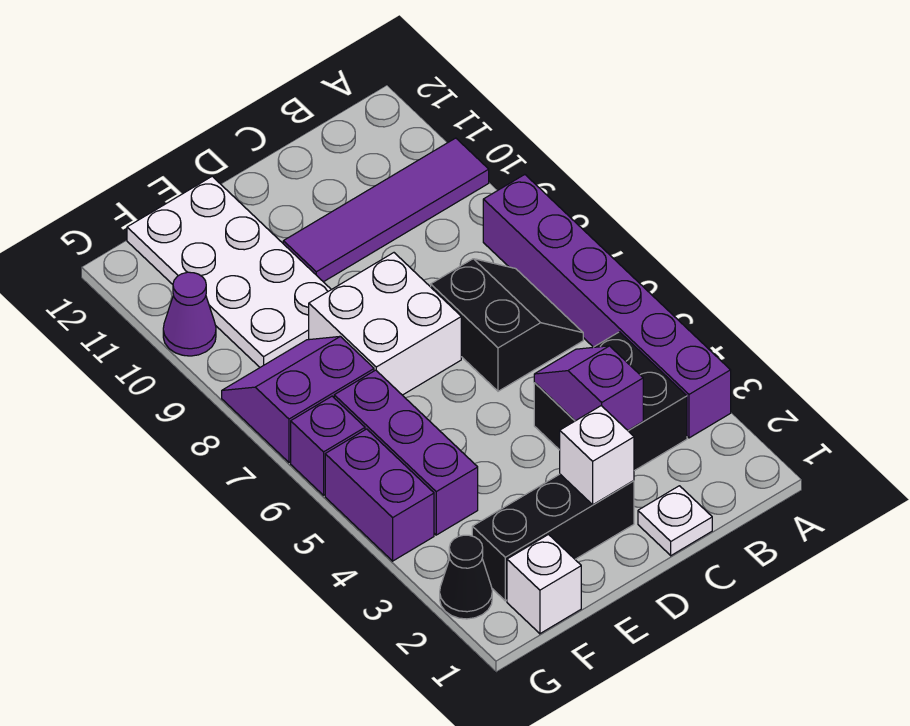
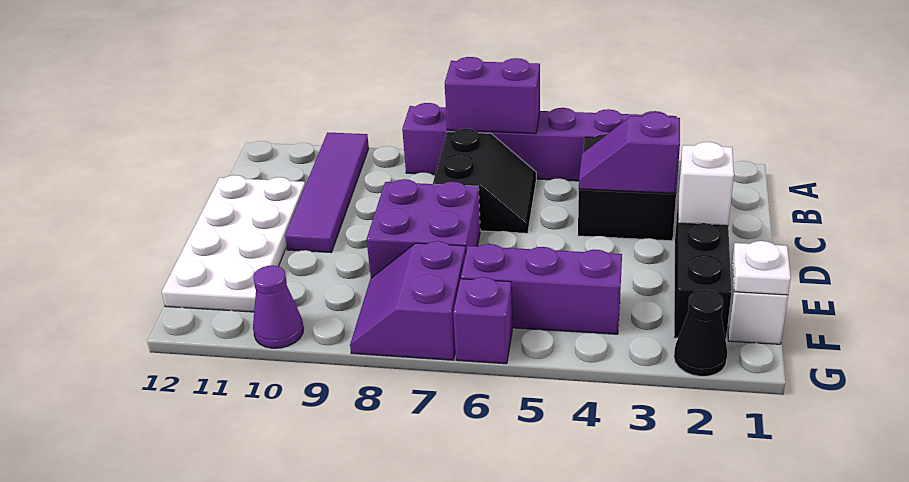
black 2x2 slope [431,259,583,391] -> black 2x2 slope turned to [433,129,536,233]
white 1x1 plate [638,486,712,556] -> white 1x1 plate moved to [733,241,791,295]
white 2x2 brick [309,253,461,395] -> purple 2x2 brick [367,179,480,278]
white 2x4 plate [127,176,331,367] -> white 2x4 plate turned to [162,175,305,312]
purple 1x2 brick [325,429,434,561] -> purple 1x2 brick moved to [445,57,540,134]

